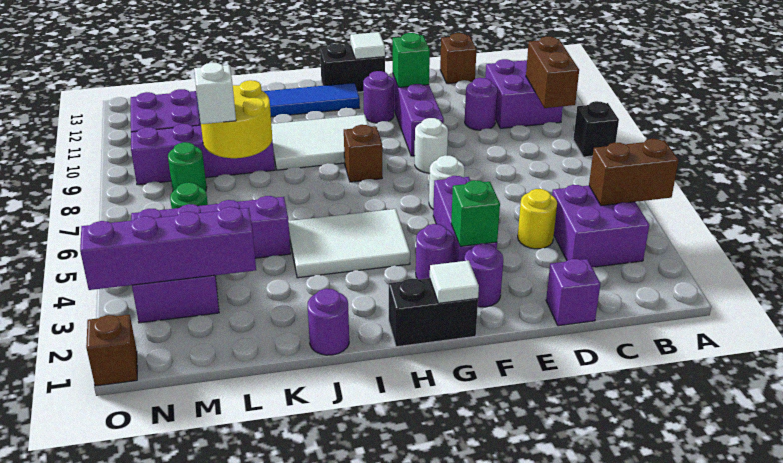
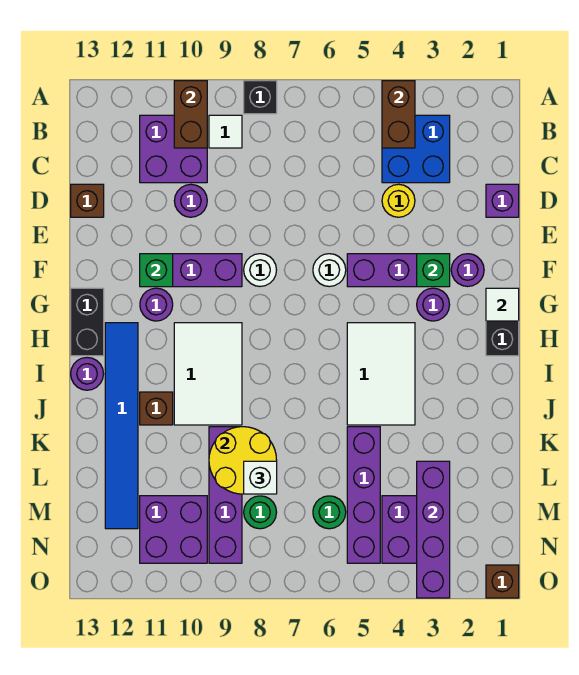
purple 2x2 brick [552,185,649,267] -> blue 2x2 brick [382,115,450,183]
brown 1x2 brick [526,37,579,108] -> brown 1x2 brick turned to [174,81,207,148]
white 1x1 tile [350,32,385,59] -> white 1x1 tile moved to [209,115,242,148]
brown 1x1 brick [344,125,382,182] -> brown 1x1 brick moved to [140,392,173,425]
purple 1x1 round brick [308,289,349,355] -> purple 1x1 round brick moved to [71,357,103,390]

